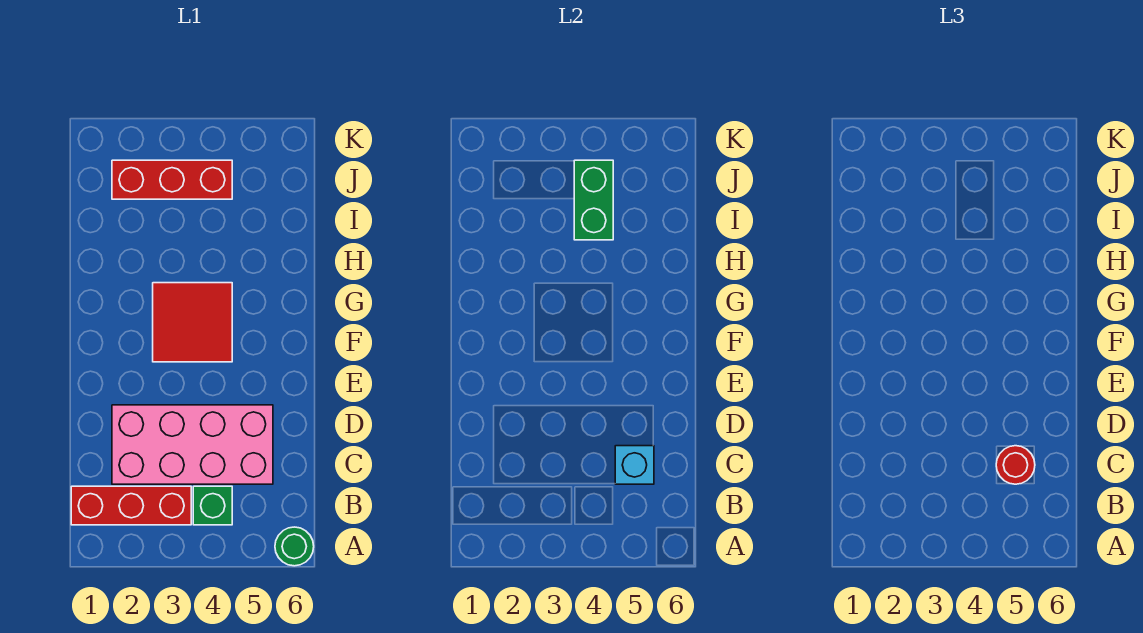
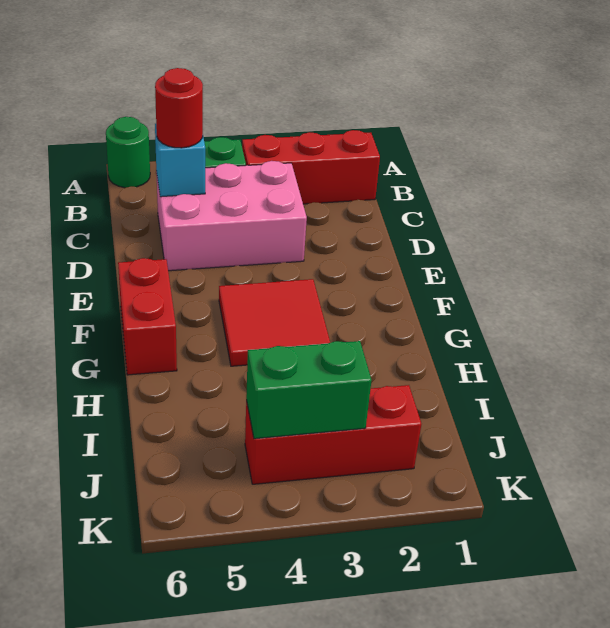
pink 2x4 brick [112,405,273,484] -> pink 2x3 brick [156,161,307,271]
none -> red 1x2 brick [118,258,177,375]
green 1x2 brick [574,160,613,240] -> green 1x2 brick turned to [246,341,372,439]

